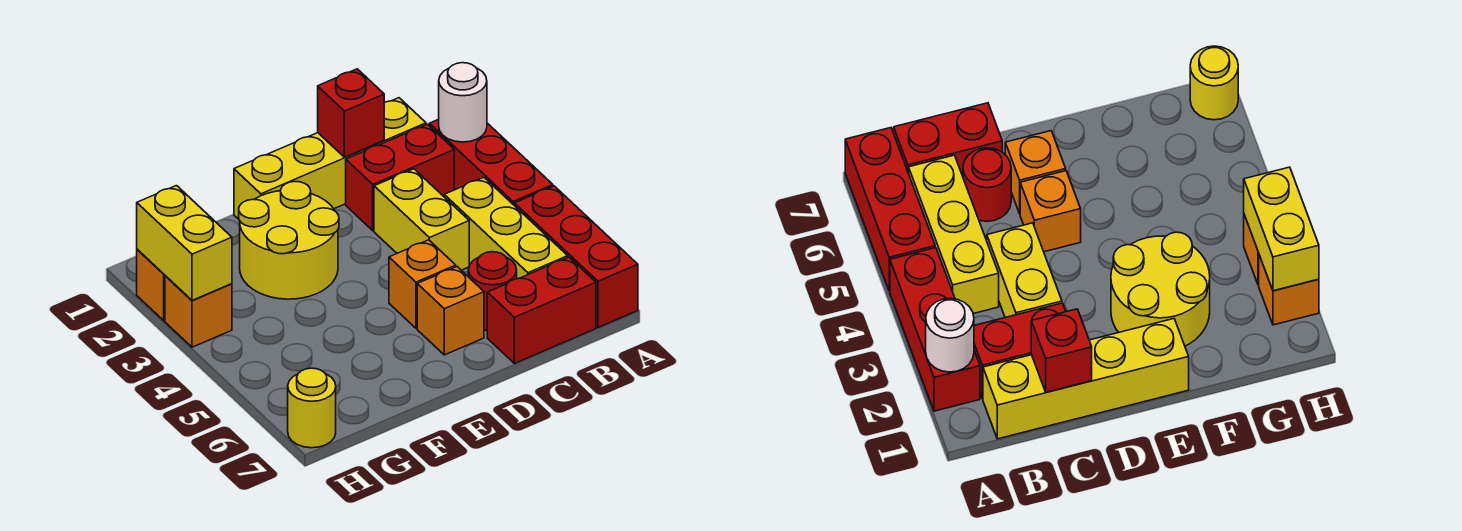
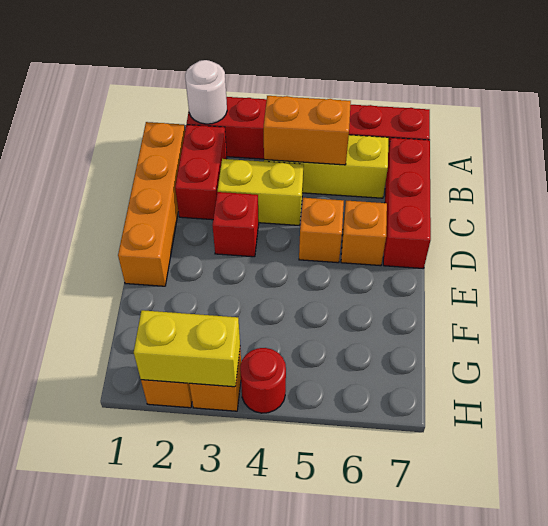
yellow 1x4 brick [234,98,426,219] -> orange 1x4 brick [118,122,185,286]
none -> orange 1x2 brick [264,96,351,165]
red 1x2 brick [487,257,596,364] -> red 1x3 brick [383,138,431,268]
red 1x1 brick [318,69,384,157] -> red 1x1 brick moved to [212,192,259,257]
red 1x1 round brick [468,252,517,331] -> red 1x1 round brick moved to [240,348,286,413]
yellow 2x2 round brick [239,181,339,299] -> none
yellow 1x1 round brick [288,368,336,448] -> none

